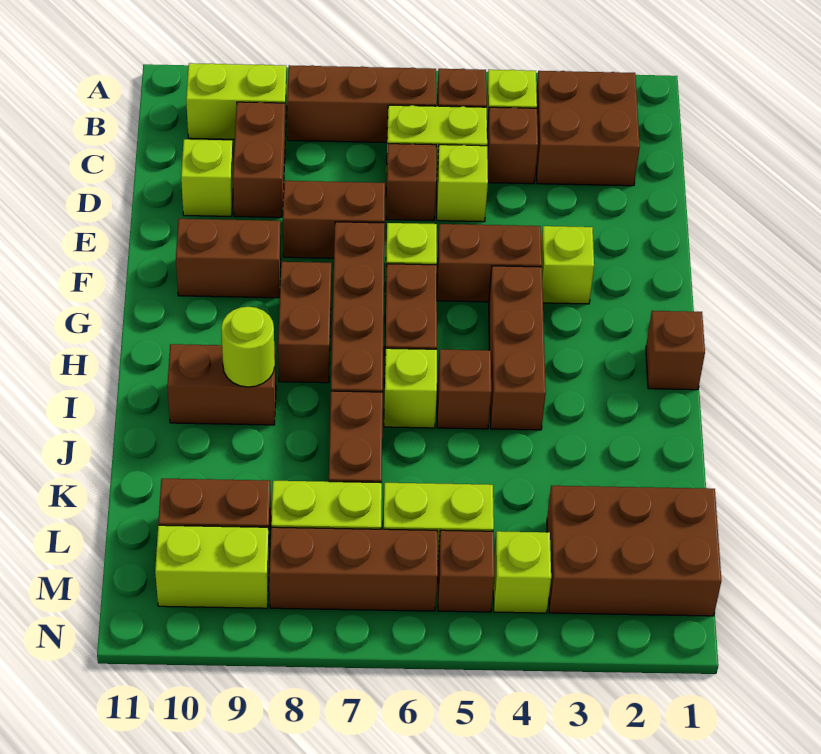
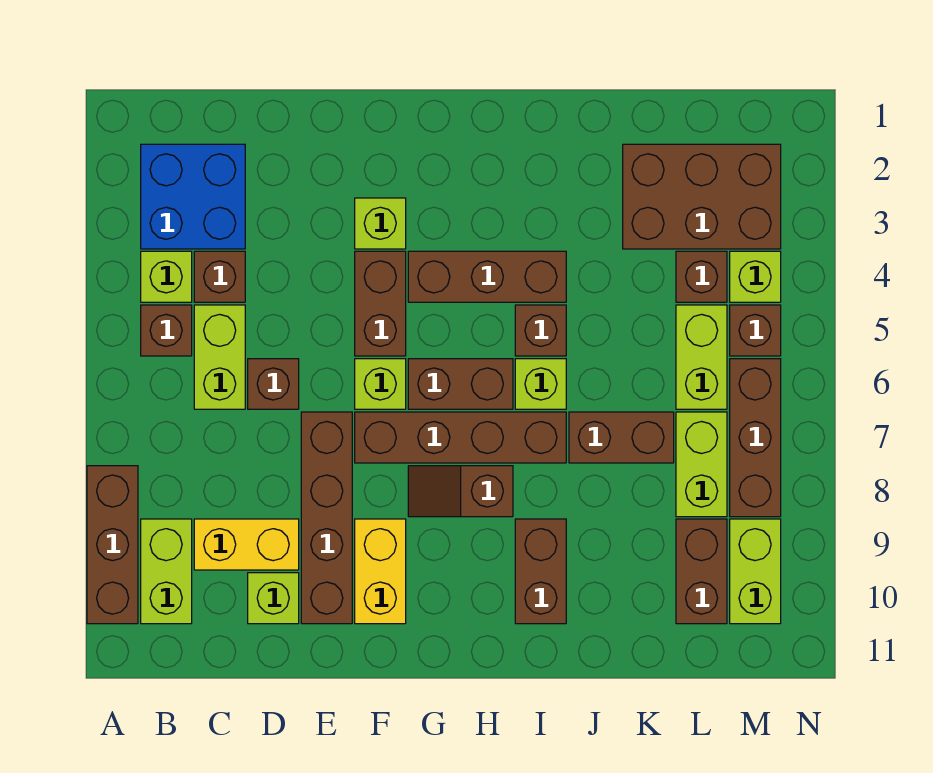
brown 2x2 brick [536,71,640,186] -> blue 2x2 brick [141,144,245,249]
brown 1x3 brick [287,65,436,143] -> brown 1x3 brick moved to [87,466,138,624]
brown 1x2 brick [233,102,285,217] -> yellow 1x2 brick [194,519,299,570]
lime 1x1 brick [436,145,488,222] -> none
brown 1x2 brick [283,181,385,258] -> brown 1x4 brick [301,412,352,624]
brown 1x2 brick [176,219,281,298] -> yellow 1x2 brick [355,519,406,624]
brown 1x2 brick [278,262,331,383] -> brown 1x2 slope [408,466,513,517]
brown 1x1 brick [646,311,705,390] -> brown 1x1 brick moved to [676,251,727,302]
lime 1x1 round brick [221,307,275,387] -> none
brown 2x3 brick [547,486,722,616] -> brown 2x3 brick turned to [623,144,781,249]

